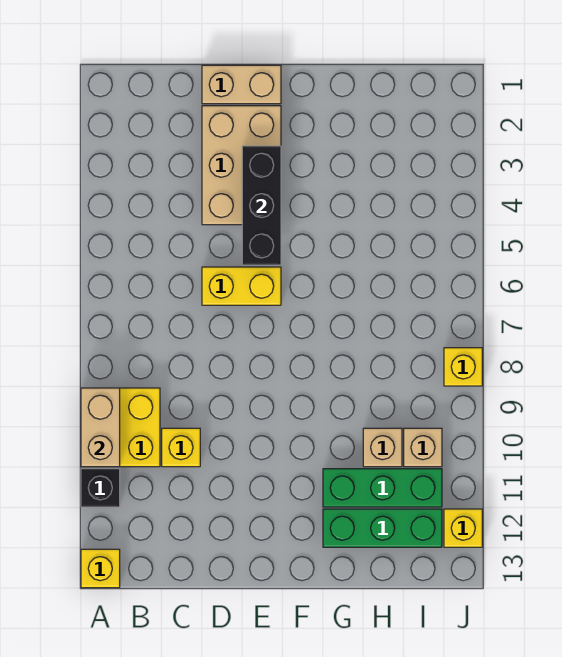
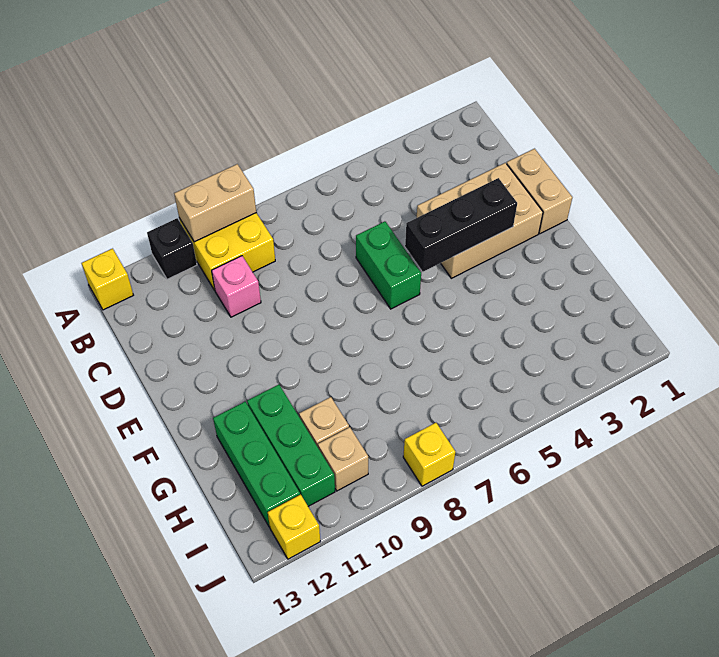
yellow 1x1 brick [162,428,200,467] -> pink 1x1 brick [212,256,261,317]
yellow 1x2 brick [202,267,281,305] -> green 1x2 brick [356,221,421,309]

